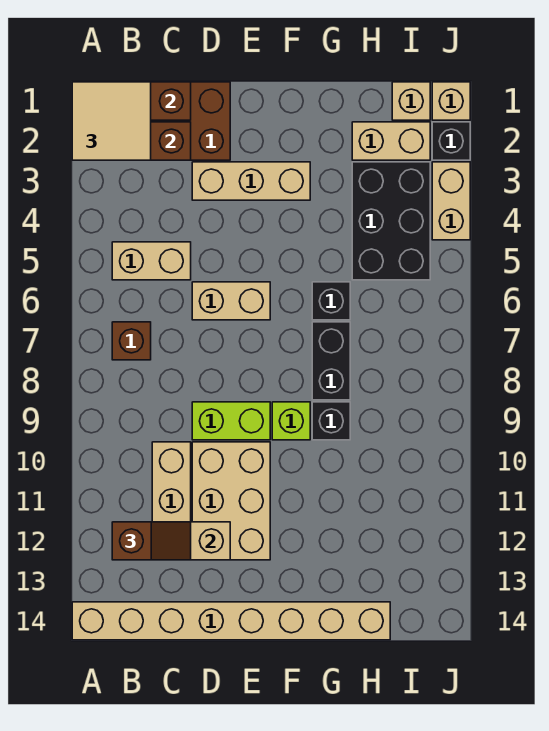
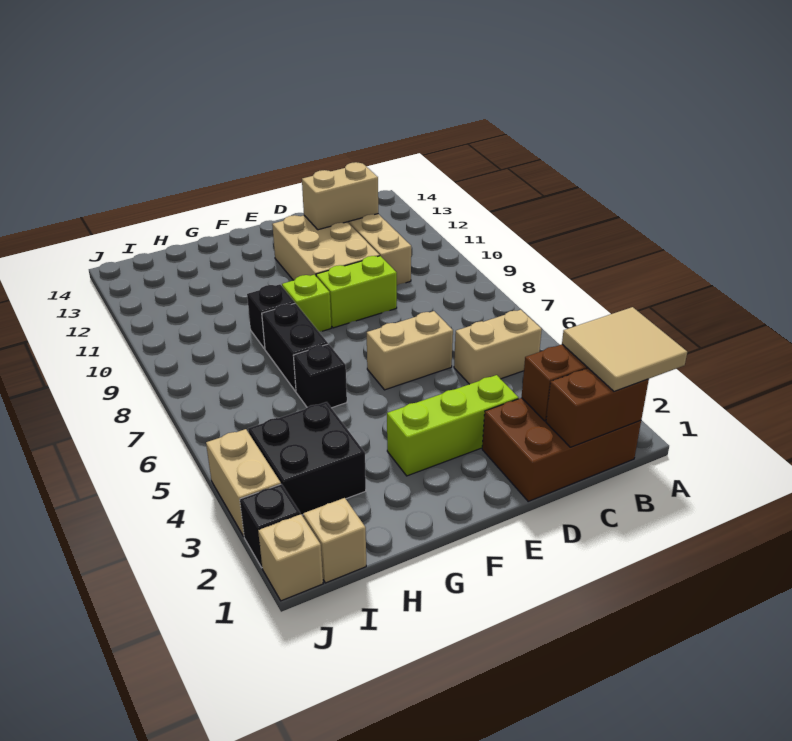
tan 1x8 brick [72,602,390,640] -> none
brown 1x1 brick [112,322,151,360] -> none
brown 1x2 slope [112,522,191,560] -> none
tan 1x3 brick [192,162,310,200] -> lime 1x3 brick [387,375,518,476]
tan 1x2 brick [352,122,430,160] -> none
black 2x3 brick [352,162,430,280] -> black 2x2 brick [248,402,366,515]

